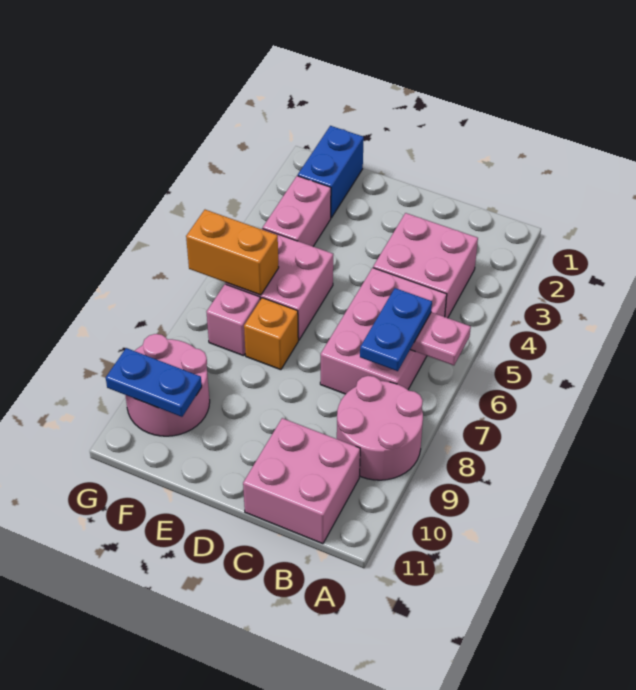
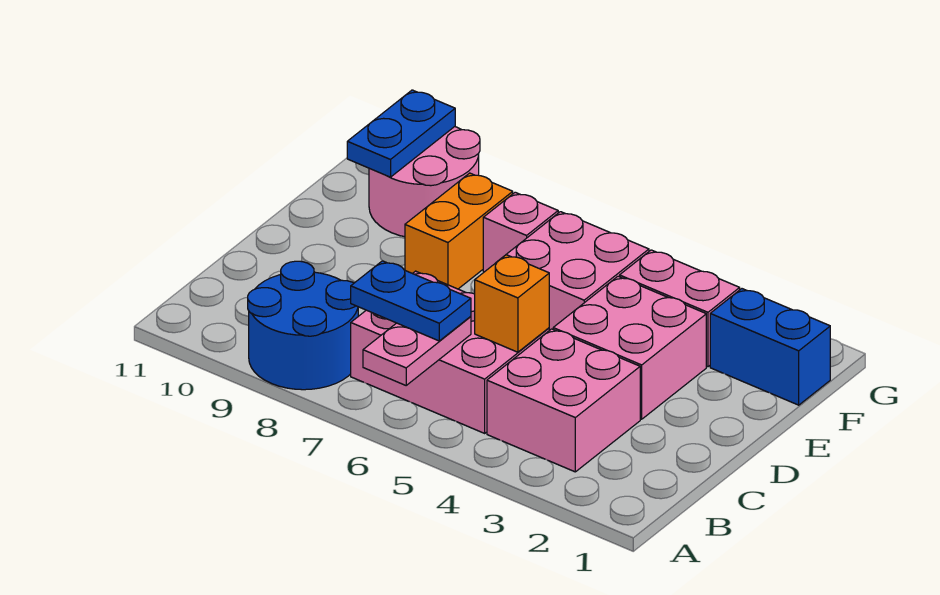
pink 2x2 round brick [337,376,423,480] -> blue 2x2 round brick [248,261,358,390]
pink 2x2 brick [243,418,360,544] -> pink 2x2 brick moved to [553,276,706,419]
orange 1x1 brick [244,298,298,370] -> orange 1x1 brick moved to [475,255,549,352]
orange 1x2 brick [186,210,279,295] -> orange 1x2 brick moved to [405,173,513,289]

